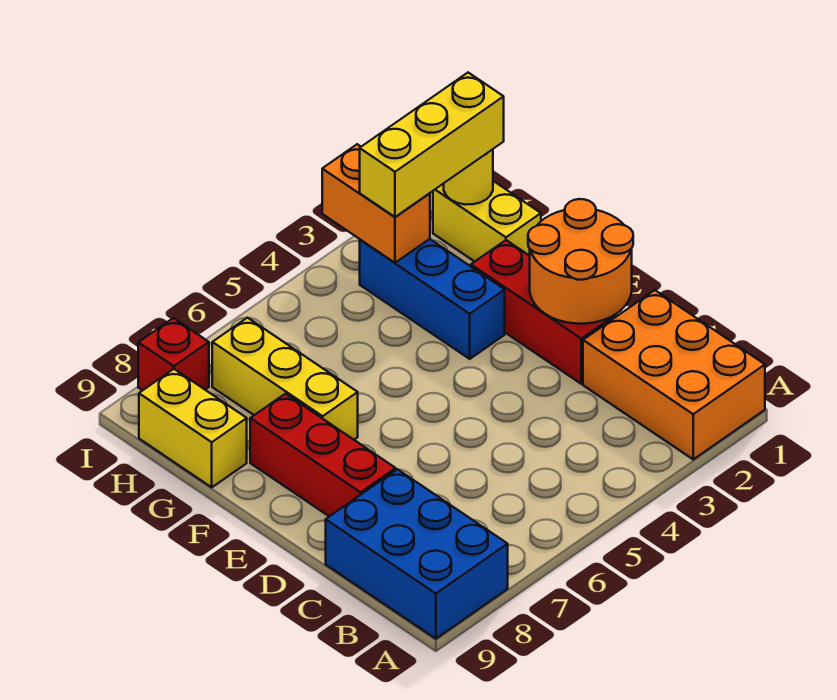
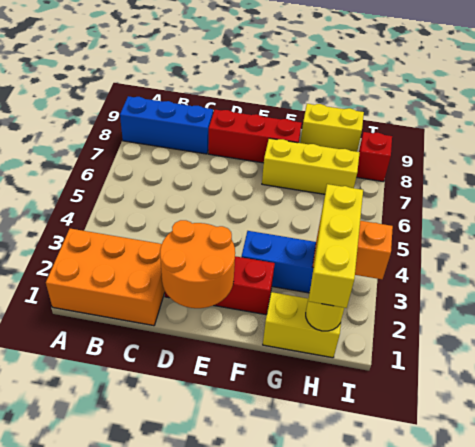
blue 2x3 brick [326,469,508,639] -> blue 1x3 brick [120,96,213,154]

